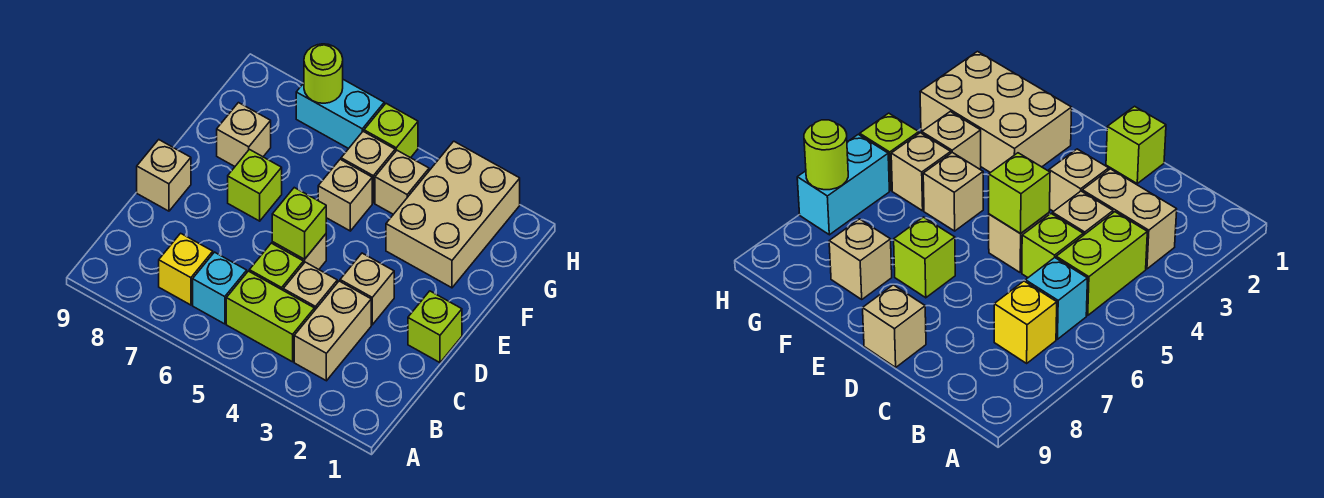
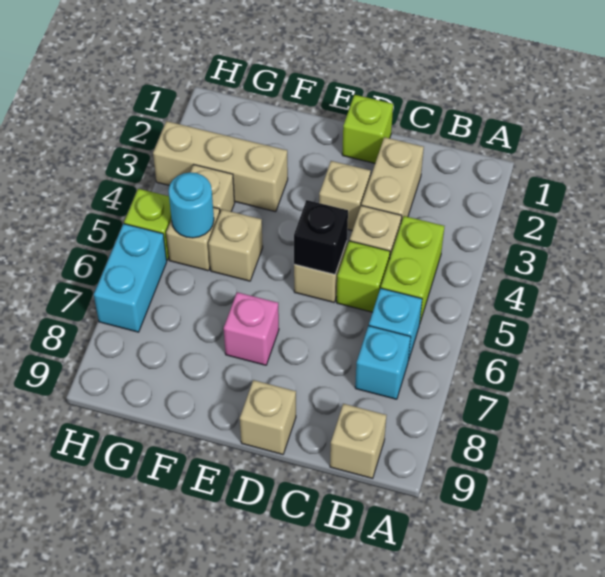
tan 1x2 brick [294,281,371,381] -> tan 1x2 brick turned to [362,137,424,222]
yellow 1x1 brick [159,233,213,305] -> cyan 1x1 brick [355,326,411,399]
lime 1x1 brick [272,188,326,259] -> black 1x1 brick [294,200,348,274]
lime 1x1 brick [228,149,282,221] -> pink 1x1 brick [224,292,279,365]
tan 2x3 brick [386,141,520,288] -> tan 1x3 brick [153,121,288,212]
tan 1x1 brick [217,103,271,166] -> tan 1x1 brick moved to [330,404,387,478]
none -> cyan 1x1 round brick [168,172,214,238]
lime 1x1 round brick [304,44,343,103] -> none

